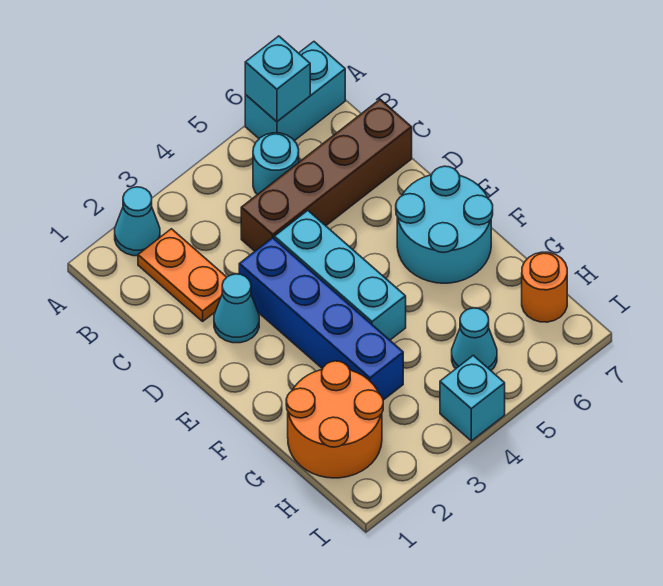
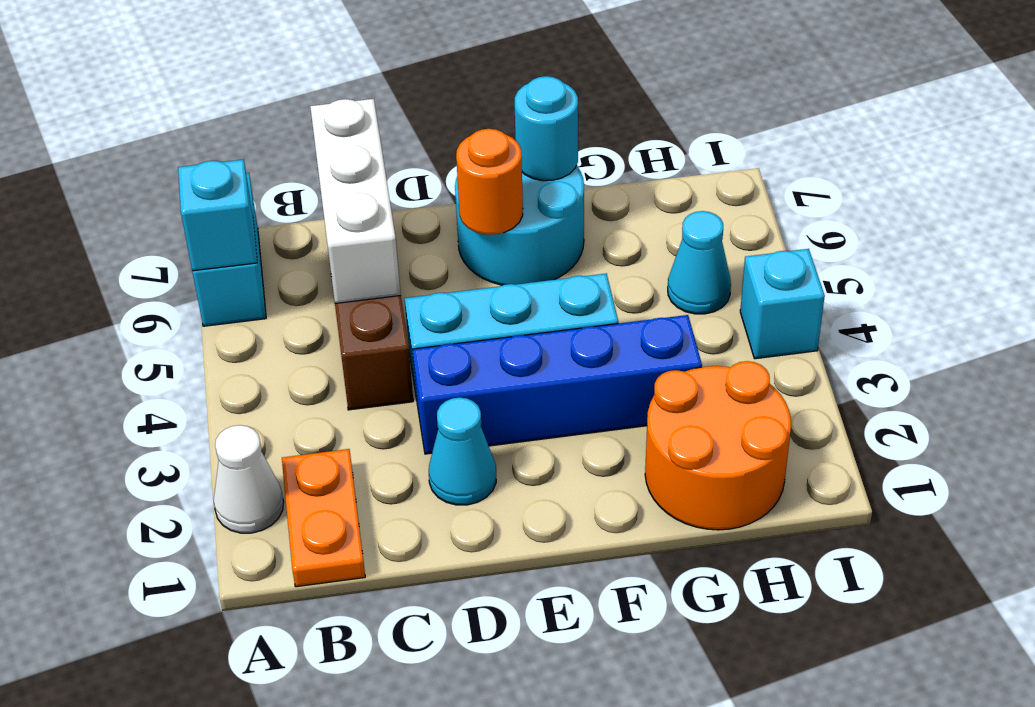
cyan 1x1 cone [115,187,160,256] -> white 1x1 cone [214,425,284,533]
orange 1x2 plate [138,229,226,321] -> orange 1x2 plate turned to [282,449,365,587]
cyan 1x1 round brick [253,133,299,195] -> cyan 1x1 round brick moved to [515,76,578,181]
none -> white 1x3 brick [310,99,401,303]
orange 1x1 round brick [522,252,567,322] -> orange 1x1 round brick moved to [456,129,523,235]

